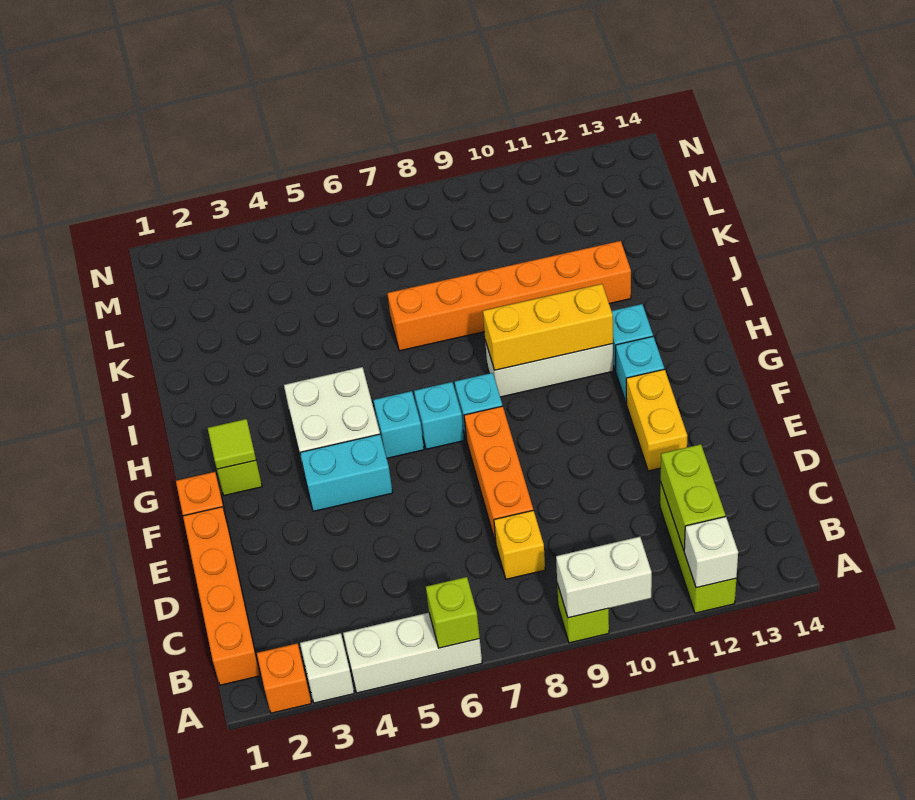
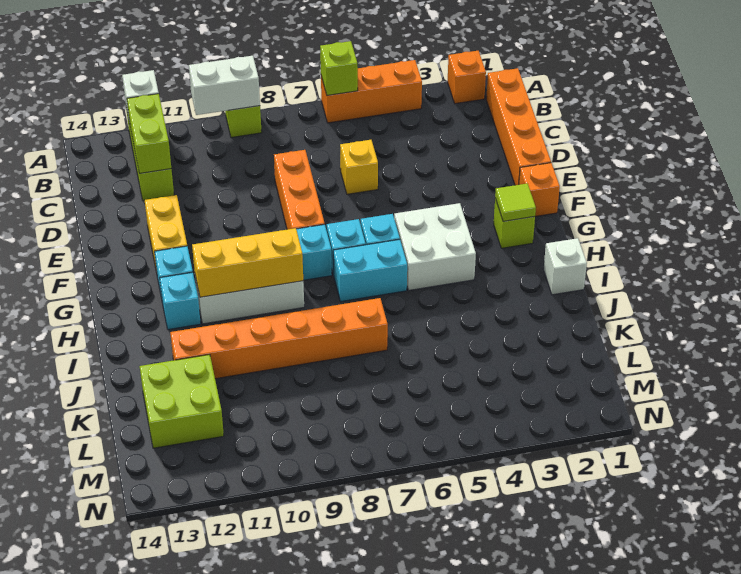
white 1x1 brick [300,633,354,703] -> white 1x1 brick moved to [544,238,587,295]
white 1x3 brick [343,613,482,693] -> orange 1x3 brick [321,60,422,123]
yellow 1x1 brick [494,510,545,579] -> yellow 1x1 brick moved to [340,140,378,194]
cyan 1x2 brick [300,434,393,511] -> cyan 1x2 brick moved to [333,240,407,301]
none -> lime 2x2 brick [140,355,224,448]

